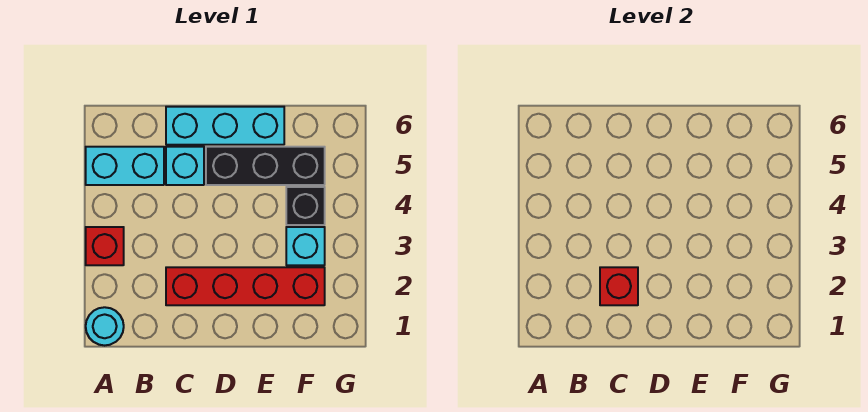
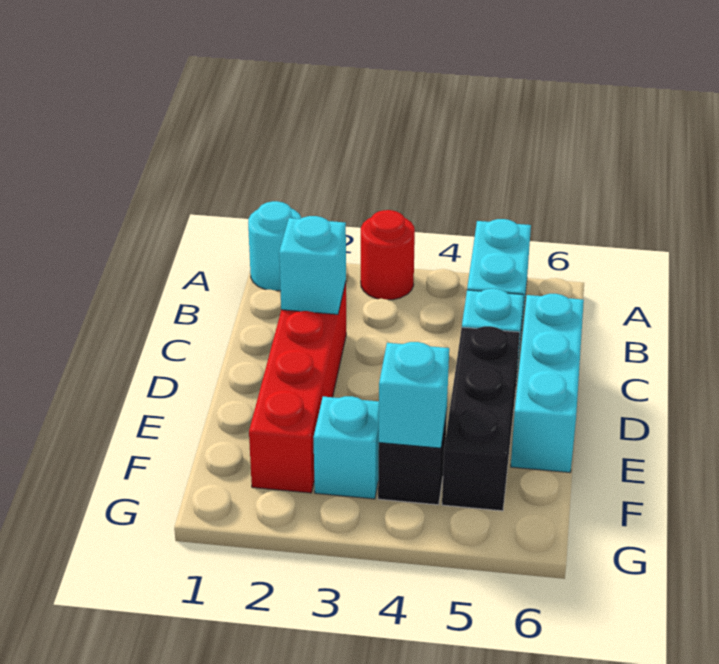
red 1x1 brick [86,227,124,265] -> red 1x1 round brick [361,210,415,300]
red 1x1 brick [600,267,638,305] -> cyan 1x1 brick [279,216,346,314]
none -> cyan 1x1 brick [379,342,449,448]

